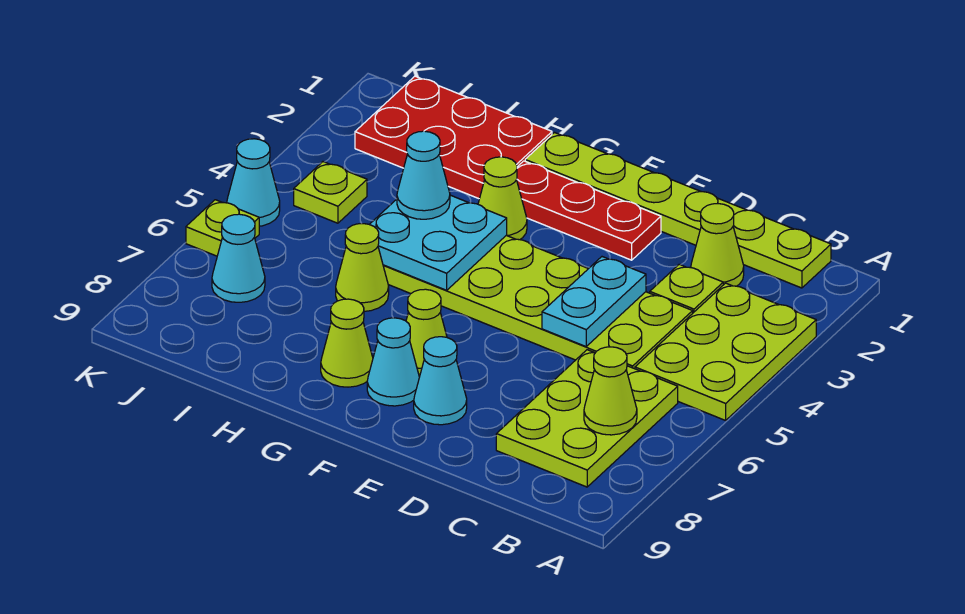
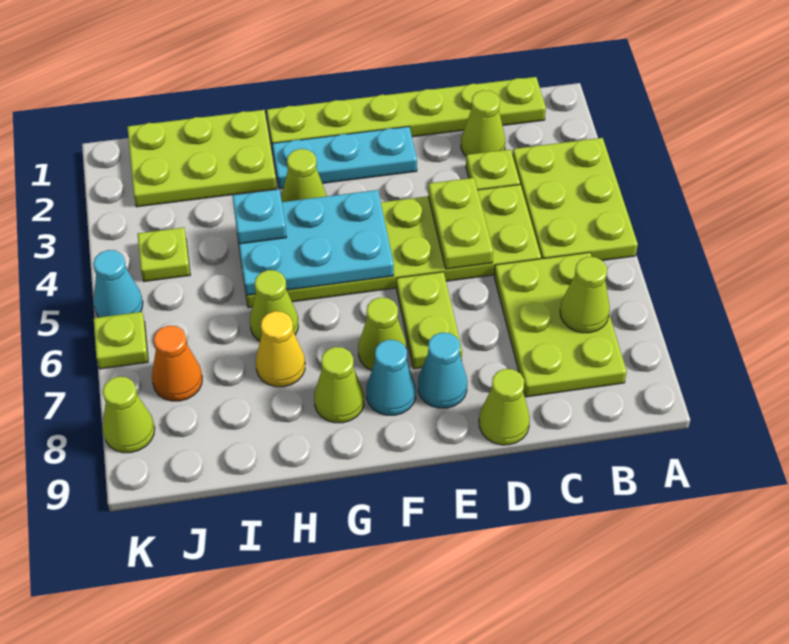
cyan 1x2 plate [542,257,646,346] -> lime 1x2 plate [428,178,493,269]
none -> lime 1x1 cone [479,369,530,445]
red 1x3 plate [517,161,661,260] -> cyan 1x3 plate [272,127,417,189]
none -> lime 1x2 plate [397,272,462,369]
cyan 2x2 plate [370,195,507,290] -> cyan 2x3 plate [235,190,394,296]
red 2x3 plate [355,76,552,199] -> lime 2x3 plate [127,110,277,207]
cyan 1x1 cone [397,131,450,219] -> cyan 1x1 plate [232,189,286,244]
none -> yellow 1x1 cone [256,311,305,387]
cyan 1x1 cone [212,214,265,302] -> orange 1x1 cone [152,326,202,401]
none -> lime 1x1 cone [102,377,155,453]

